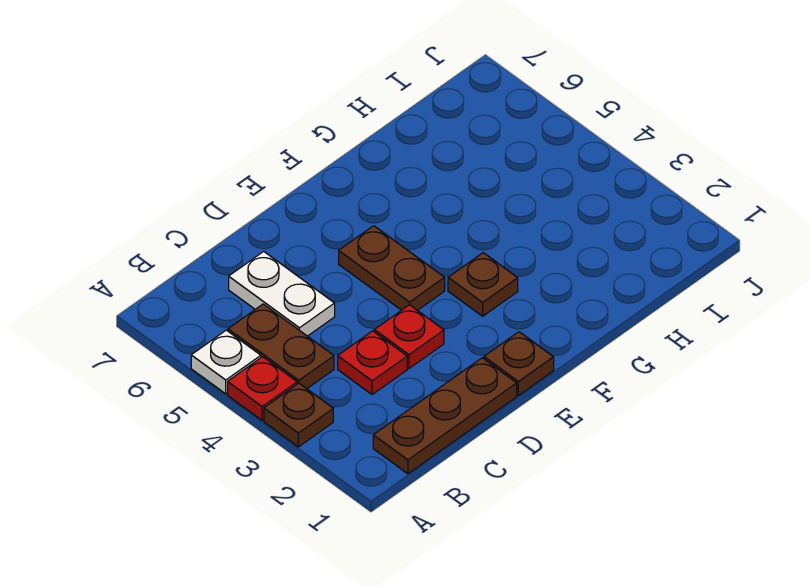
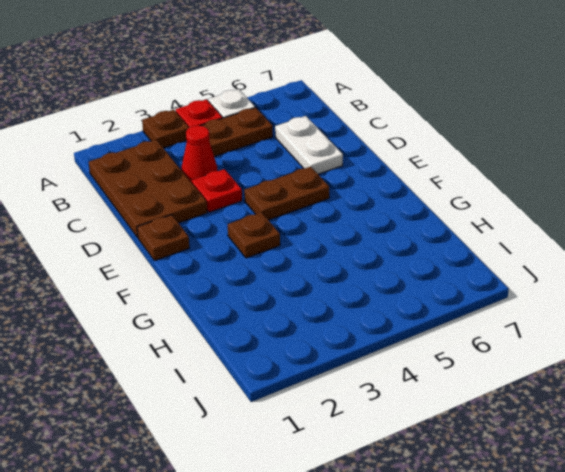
brown 1x3 plate [373,358,517,474] -> brown 2x3 plate [89,140,207,237]
red 1x1 plate [338,331,407,395] -> red 1x1 cone [181,125,217,183]
white 1x2 plate [229,251,335,336] -> white 1x2 plate turned to [275,116,343,174]

